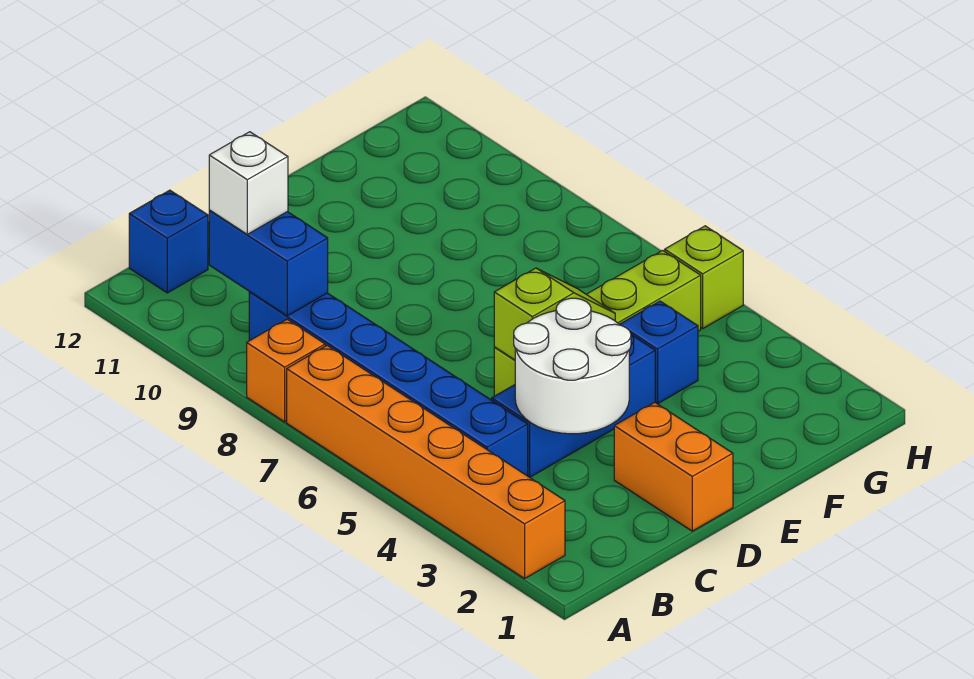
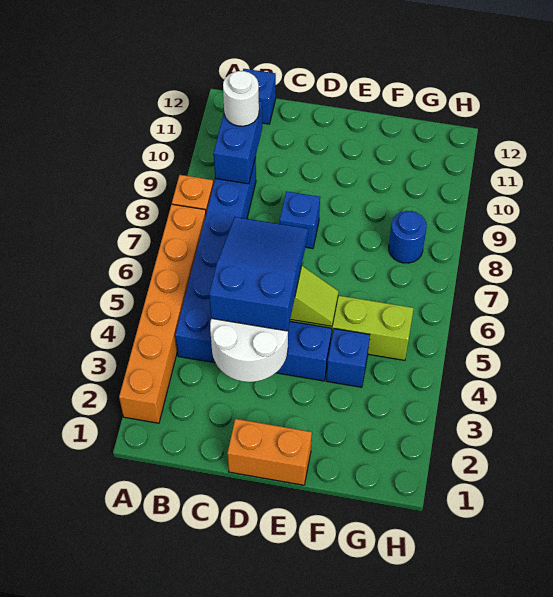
white 1x1 brick [209,132,288,234] -> white 1x1 round brick [223,71,259,126]
none -> blue 2x3 slope [209,217,308,331]
orange 1x2 brick [614,402,733,531] -> orange 1x2 brick turned to [227,419,312,485]
none -> blue 1x1 brick [280,191,320,249]
none -> blue 1x1 round brick [389,211,427,263]
lime 1x1 brick [665,226,743,328] -> none

